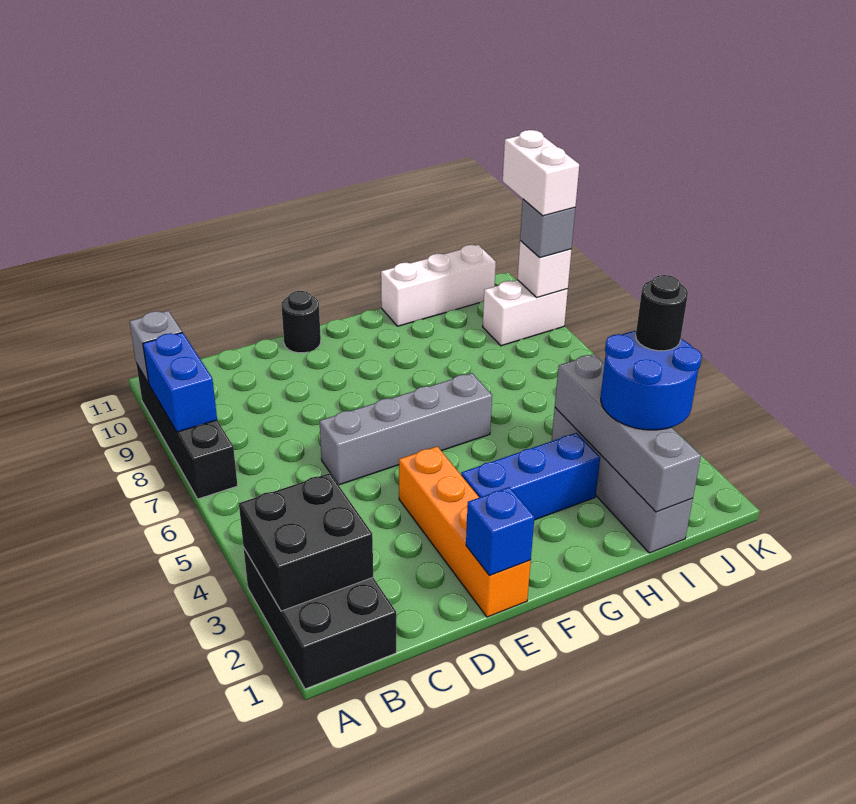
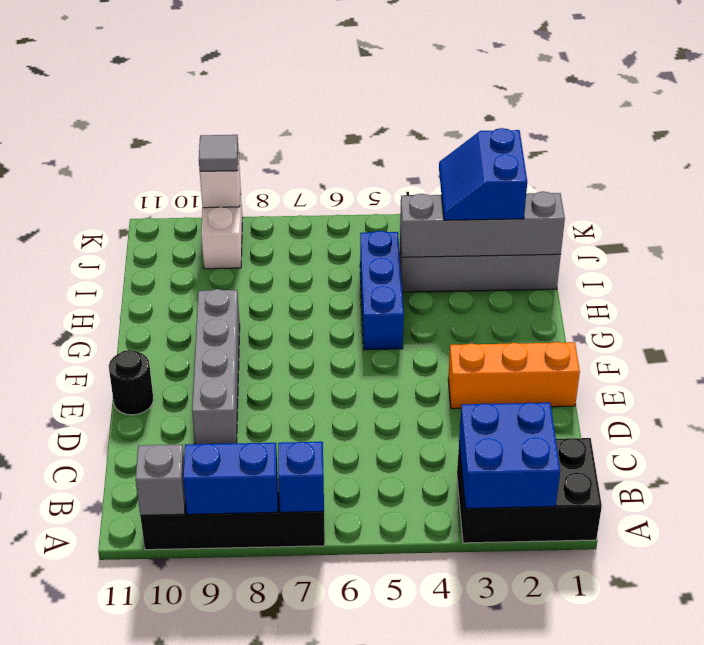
black 2x2 brick [239,473,373,611] -> blue 2x2 brick [459,403,560,508]
grey 1x4 brick [320,373,492,485] -> grey 1x4 brick moved to [192,289,240,444]
orange 1x4 brick [399,446,531,617] -> orange 1x3 brick [448,342,580,409]
blue 1x1 brick [466,487,534,575] -> blue 1x1 brick moved to [278,442,324,512]
blue 1x3 brick [461,433,600,520] -> blue 1x3 brick moved to [360,231,404,350]
white 1x3 brick [381,245,496,326] -> none
blue 2x2 round brick [601,331,702,430] -> blue 2x2 slope [439,128,527,220]
black 1x1 round brick [636,275,688,351] -> none
grey 1x1 brick [520,199,575,258] -> grey 1x1 tile [199,135,238,171]
white 1x2 brick [503,130,579,216] -> none

